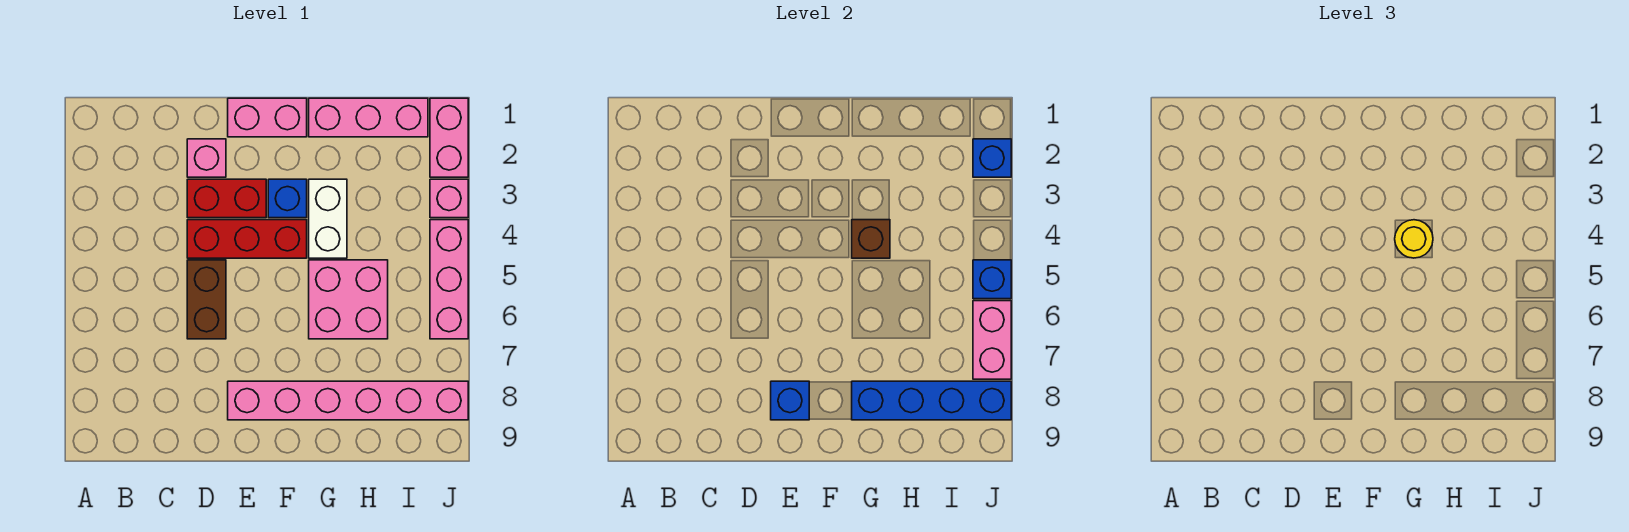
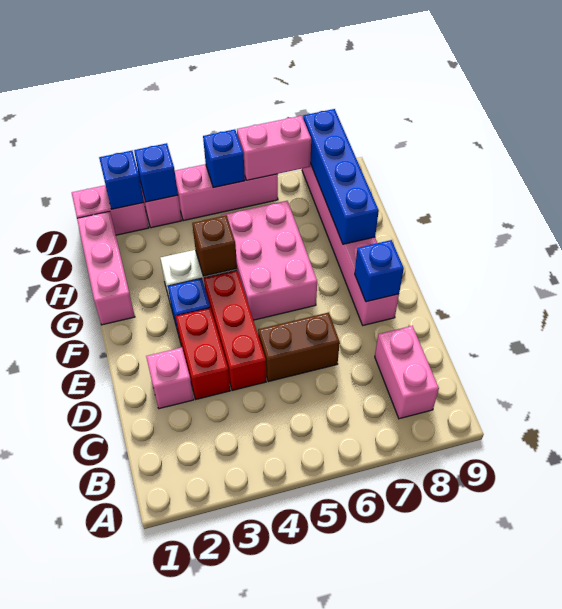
pink 1x2 brick [228,98,307,137] -> pink 1x2 brick moved to [375,326,439,419]
yellow 1x1 round brick [1395,220,1433,258] -> none
pink 2x2 brick [309,260,388,339] -> pink 2x3 brick [222,201,317,320]
none -> blue 1x1 brick [134,143,178,202]

